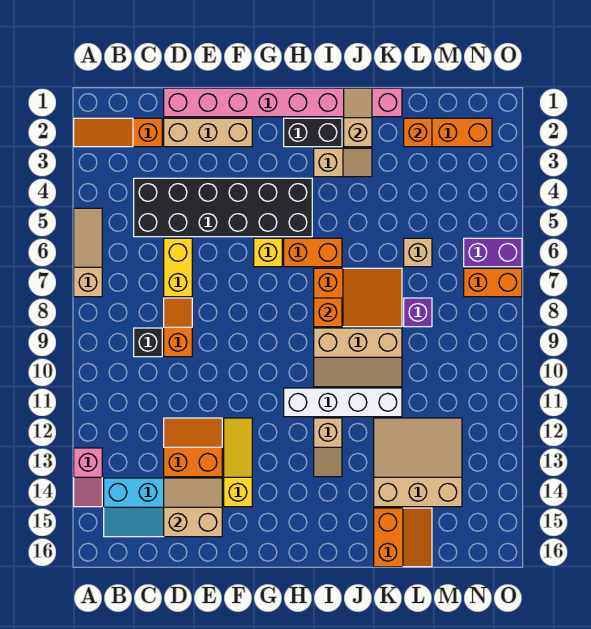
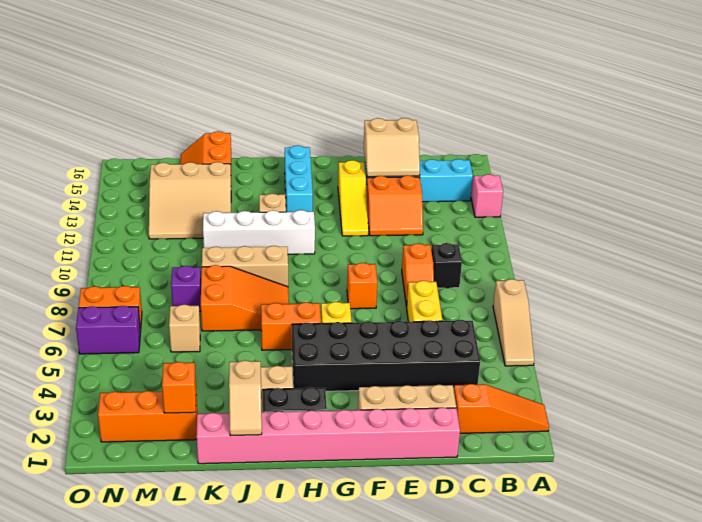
none -> cyan 1x3 brick [285,146,313,212]
orange 2x3 slope [314,268,402,327] -> orange 2x3 slope turned to [201,265,289,331]
orange 1x1 brick [314,298,342,327] -> orange 1x1 brick moved to [347,263,378,309]

